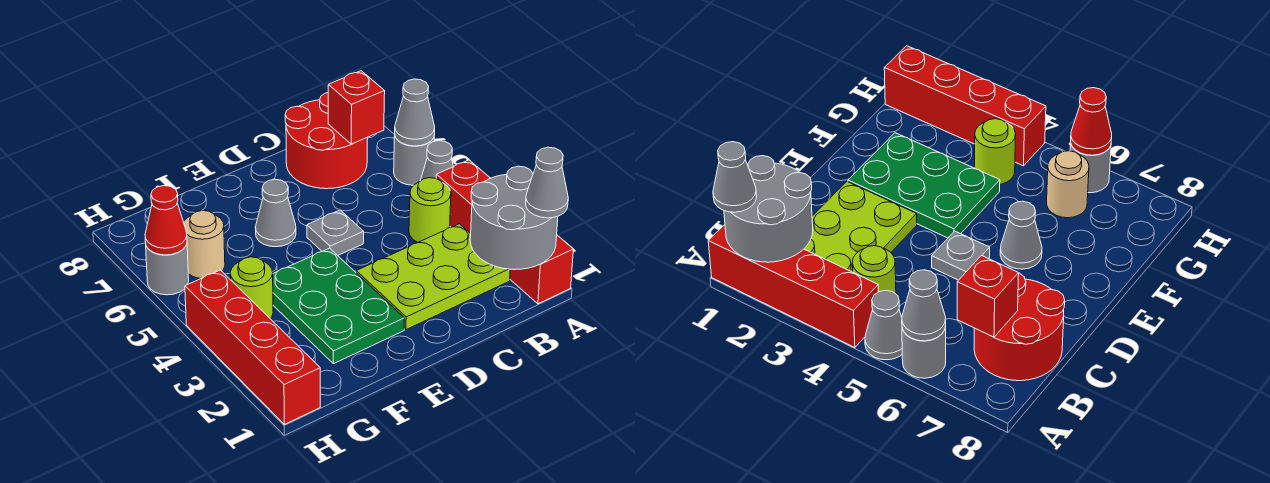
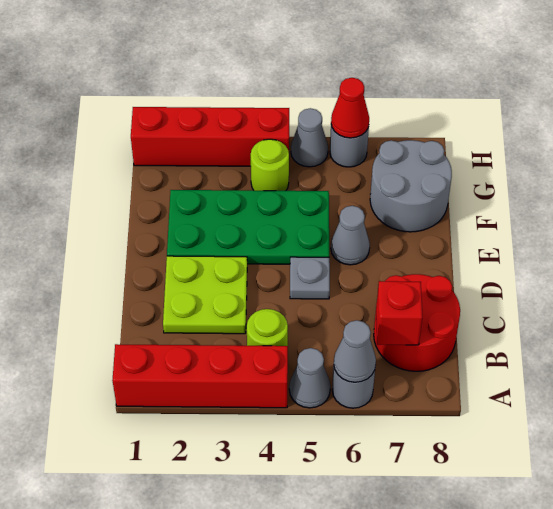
grey 2x2 round brick [470,166,558,270] -> grey 2x2 round brick moved to [370,140,452,232]
grey 1x1 cone [526,147,568,218] -> grey 1x1 cone moved to [291,108,328,167]
lime 2x3 plate [356,224,510,330] -> lime 2x2 plate [163,256,247,334]
green 2x3 plate [273,248,404,364] -> green 2x4 plate [167,190,329,264]
tan 1x1 round brick [184,211,225,278] -> none

